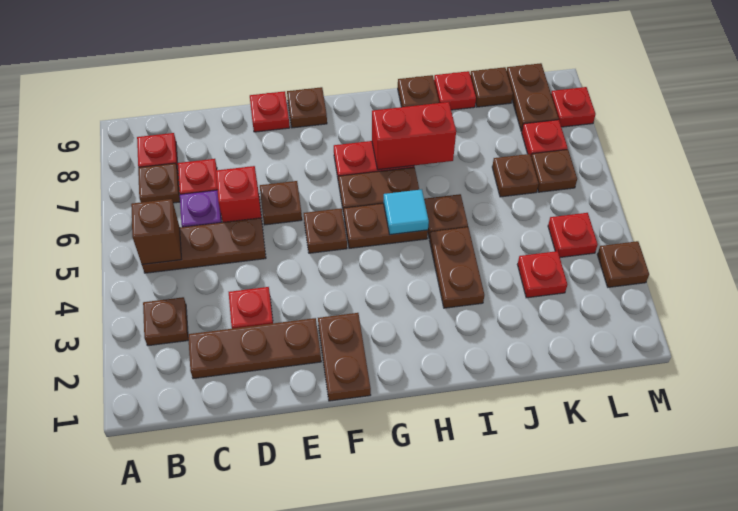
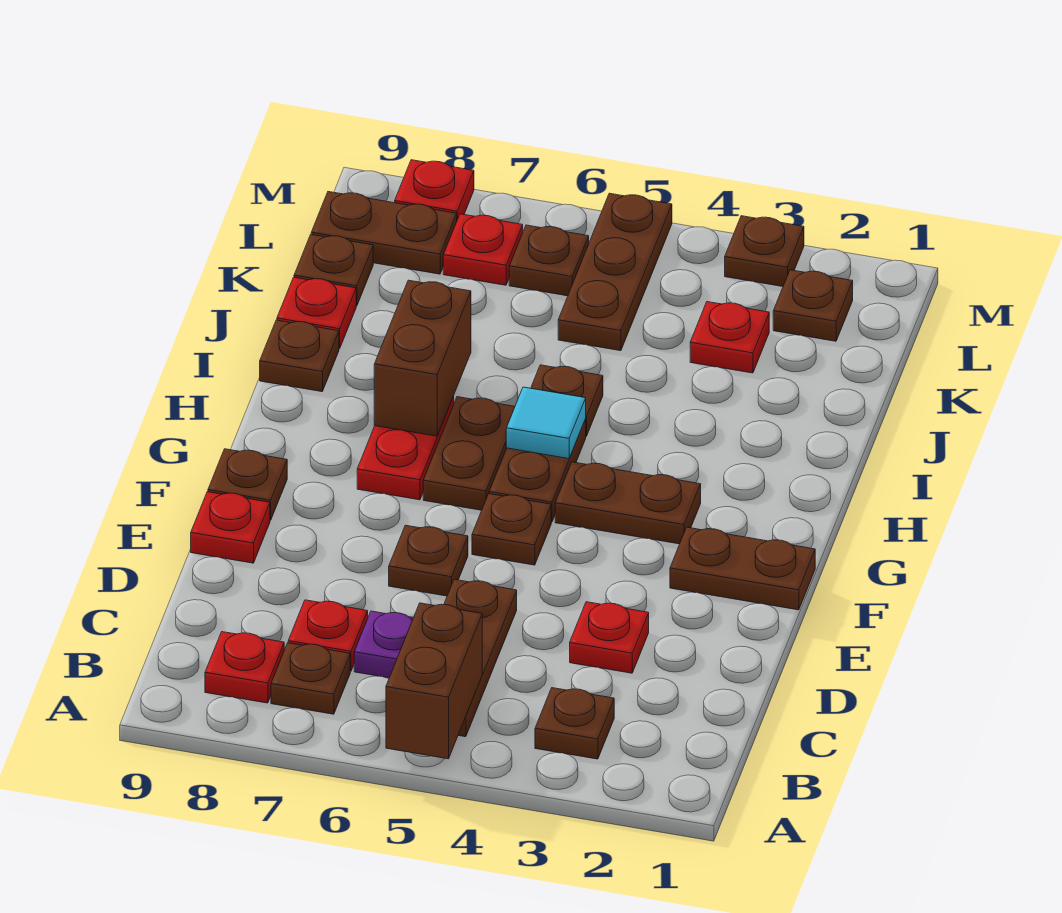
brown 1x1 brick [131,199,181,264] -> brown 1x2 brick [386,603,482,759]
brown 1x3 plate [188,318,321,379] -> brown 1x3 plate moved to [558,193,672,351]
red 1x1 brick [216,166,262,222] -> none
red 1x2 brick [372,102,456,170] -> brown 1x2 brick [374,280,471,436]
brown 1x2 plate [429,227,484,308] -> brown 1x2 plate moved to [555,462,701,544]
brown 1x1 plate [492,154,539,197] -> brown 1x1 plate moved to [773,270,853,341]
red 1x1 plate [548,213,598,257] -> none

